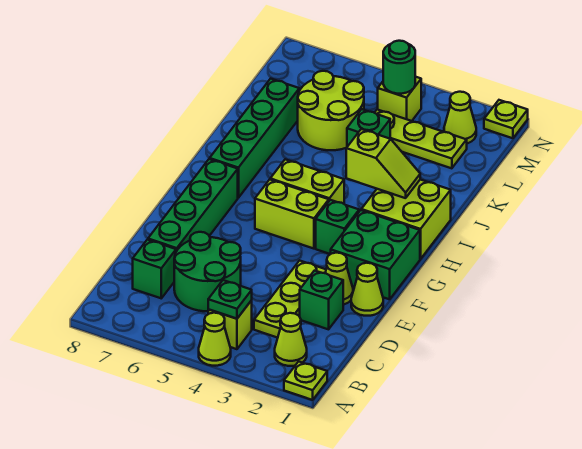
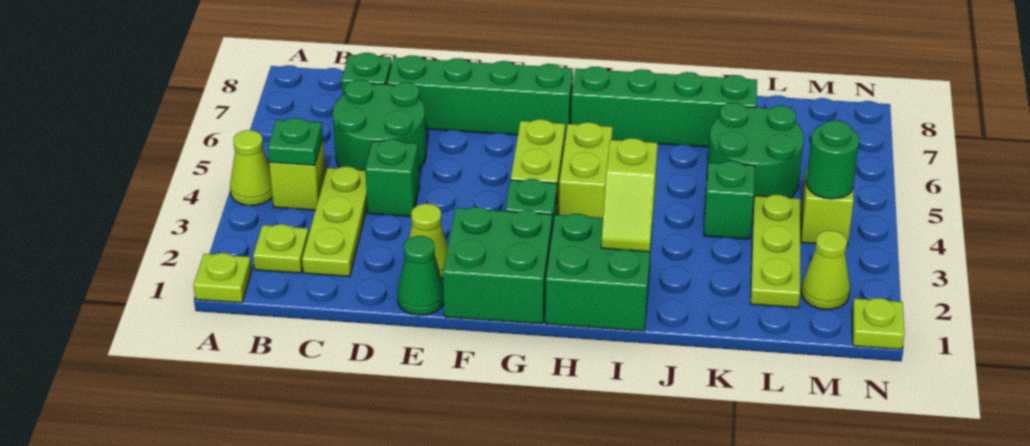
lime 1x1 cone [275,313,307,366] -> lime 1x1 plate [253,224,309,273]
lime 1x3 plate [254,261,326,338] -> lime 1x3 plate turned to [302,166,367,277]
green 1x1 brick [300,271,343,329] -> green 1x1 brick moved to [365,139,419,216]
lime 1x1 cone [351,263,383,316] -> green 1x1 cone [397,236,444,315]
lime 2x2 brick [361,180,451,259] -> green 2x2 brick [545,214,652,331]
lime 2x2 round brick [298,71,364,150] -> green 2x2 round brick [707,103,804,205]

